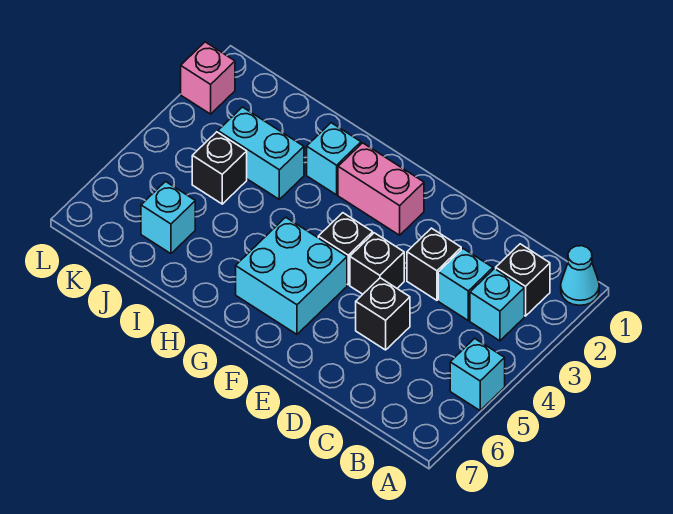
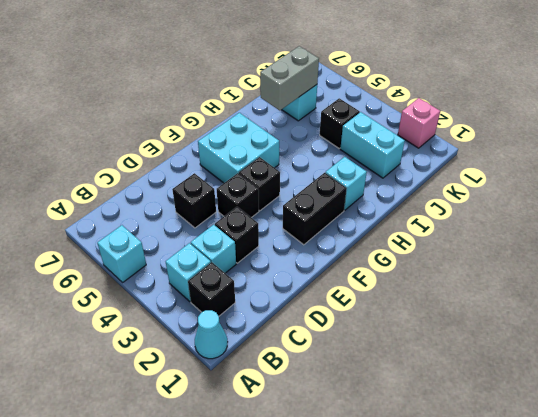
pink 1x2 brick [338,143,424,235] -> black 1x2 brick [283,173,347,245]
cyan 1x2 brick [218,107,304,199] -> cyan 1x2 brick turned to [340,112,405,178]
none -> grey 1x2 brick [260,46,319,110]

